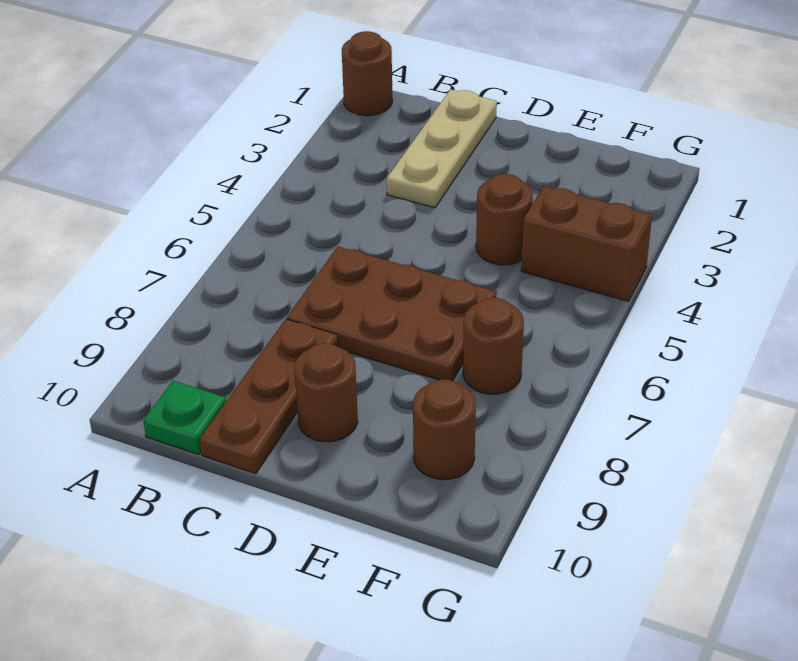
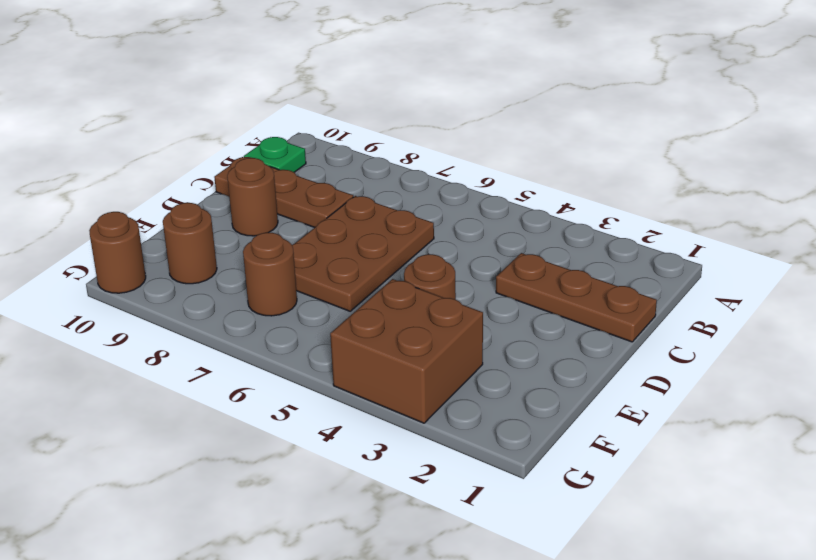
brown 1x1 round brick [342,31,393,116] -> brown 1x1 round brick moved to [89,212,146,293]
tan 1x3 plate [387,89,497,208] -> brown 1x3 plate [496,253,657,342]
brown 1x2 brick [521,186,652,301] -> brown 2x2 brick [330,279,483,423]

